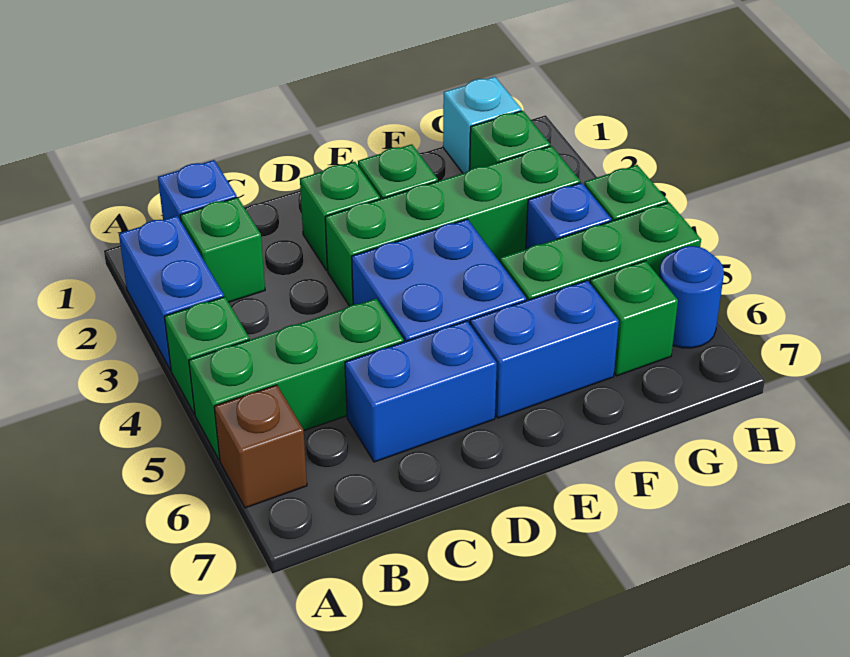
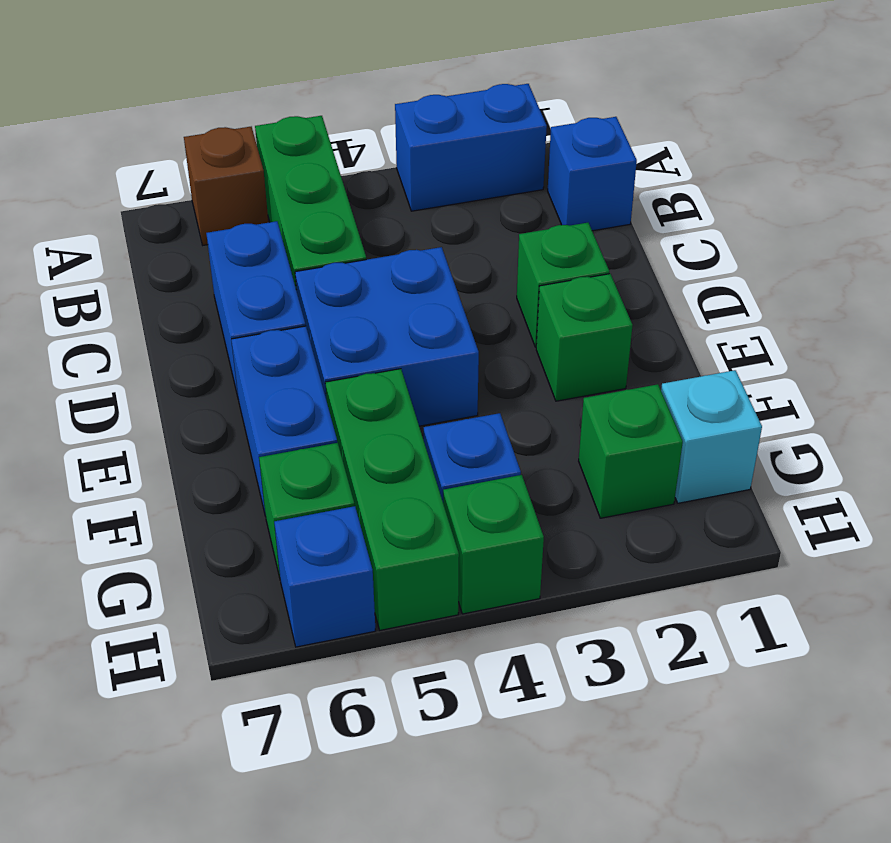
green 1x1 brick [164,297,249,414] -> none
green 1x1 brick [180,197,265,302] -> none
green 1x4 brick [325,146,580,306] -> none
blue 1x1 round brick [659,246,724,348] -> blue 1x1 brick [274,506,376,647]

